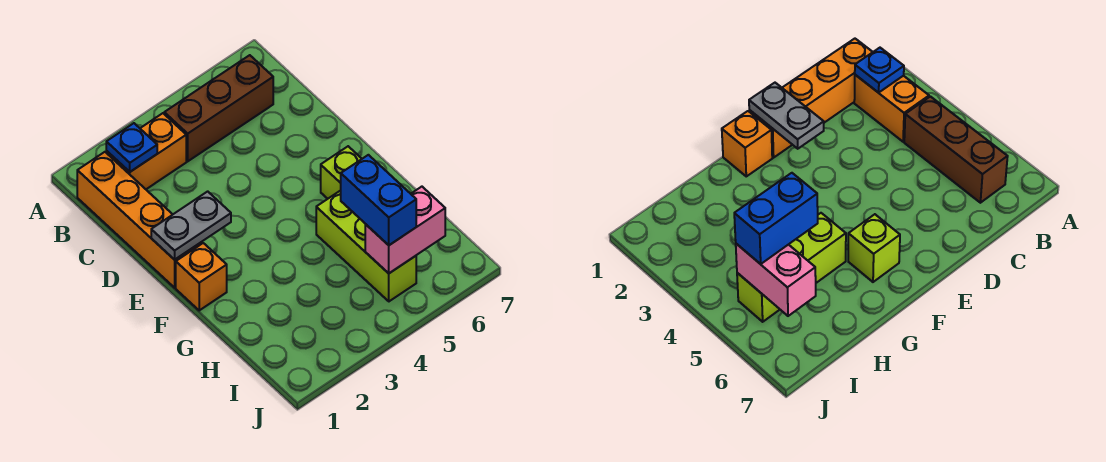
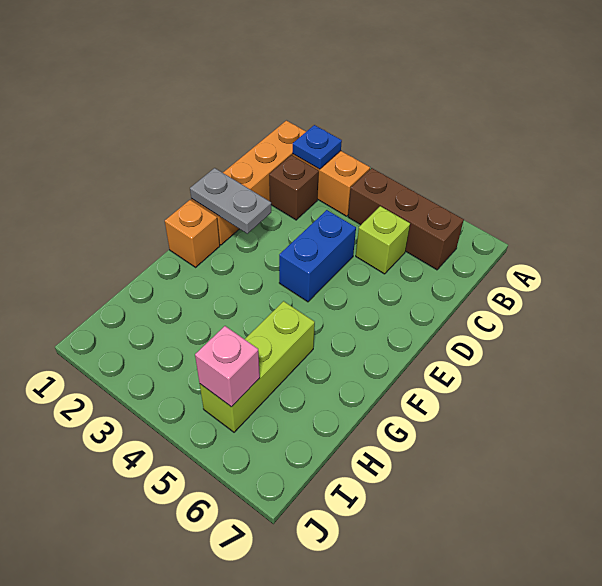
none -> brown 1x1 brick [269,155,319,220]
lime 1x1 brick [321,146,362,199] -> lime 1x1 brick moved to [356,206,410,274]
blue 1x2 brick [341,155,416,245] -> blue 1x2 brick moved to [279,210,356,302]
pink 1x2 brick [365,187,445,273] -> pink 1x1 brick [195,326,260,407]

